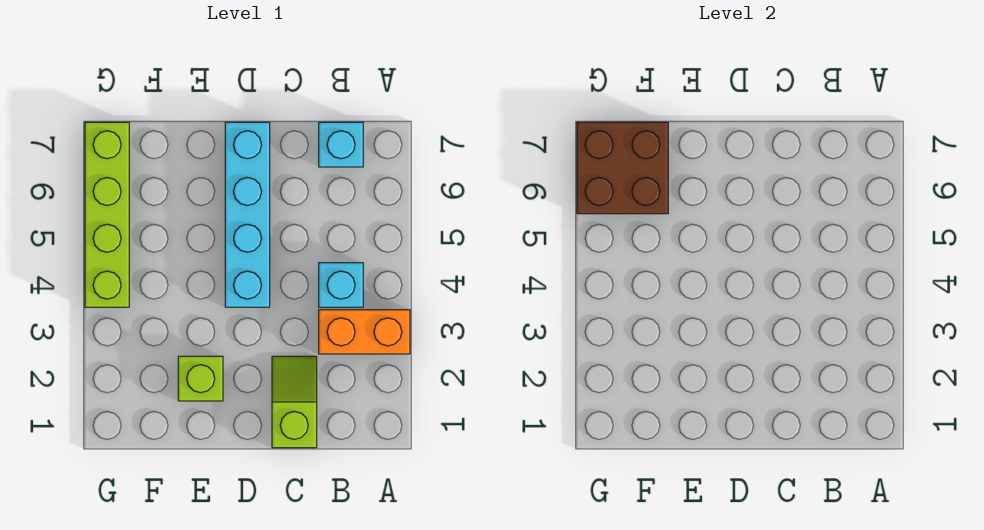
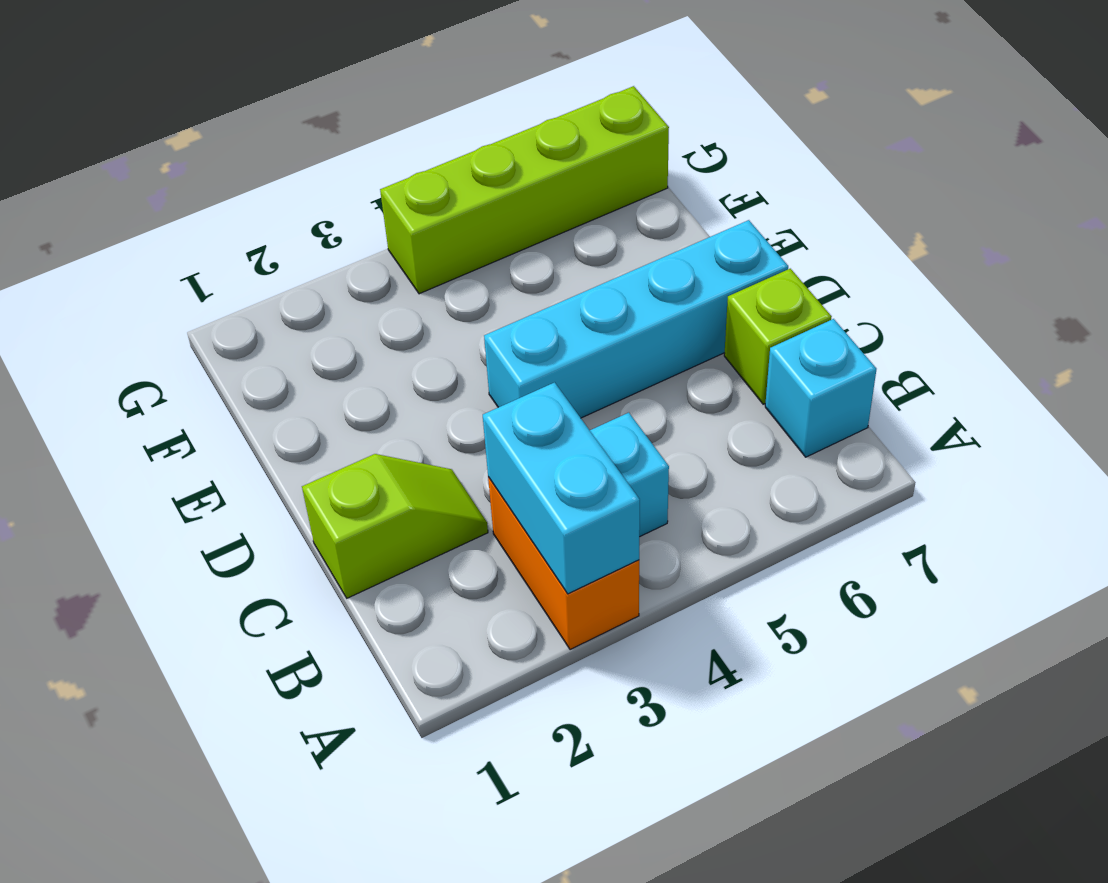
none -> cyan 1x2 brick [483,382,640,594]
lime 1x1 brick [178,356,223,401] -> lime 1x1 brick moved to [724,269,832,404]
brown 2x2 brick [577,122,668,214] -> none

